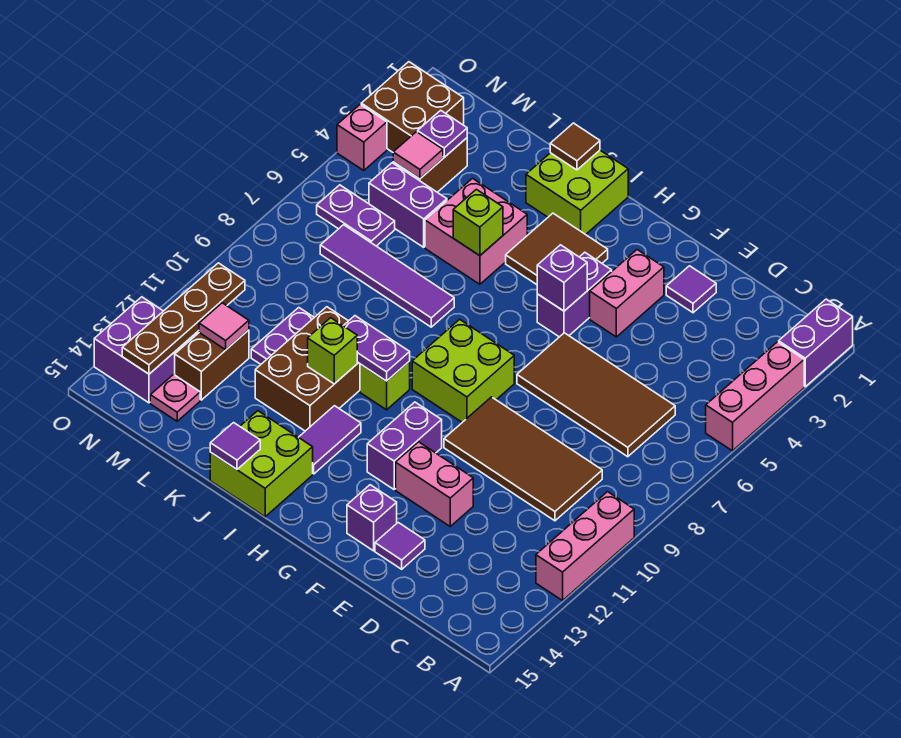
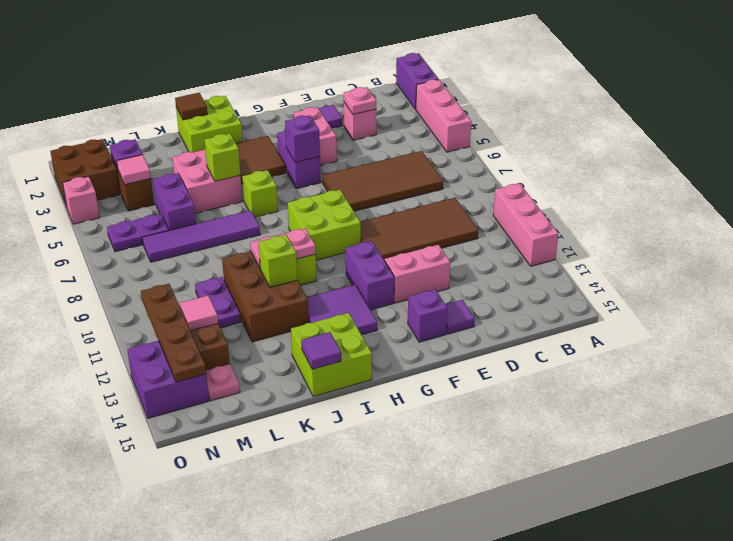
none -> pink 1x1 brick [344,102,376,140]
none -> pink 1x1 plate [344,87,376,114]
none -> lime 1x1 brick [242,170,278,217]
purple 1x2 plate [343,316,410,381] -> pink 1x2 plate [250,228,316,268]
purple 1x2 tile [299,406,361,474] -> purple 2x2 tile [307,285,377,335]
purple 1x2 brick [369,163,447,247] -> purple 1x2 brick turned to [153,173,196,230]

